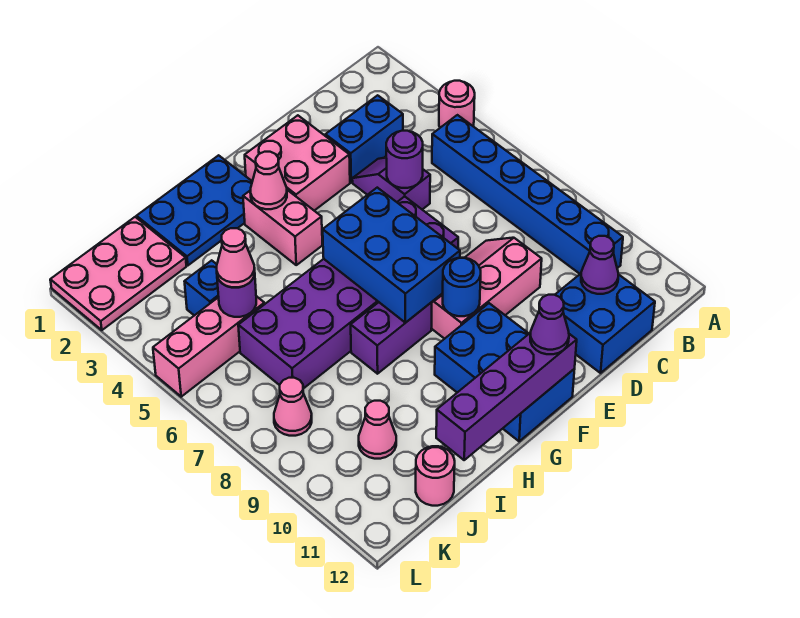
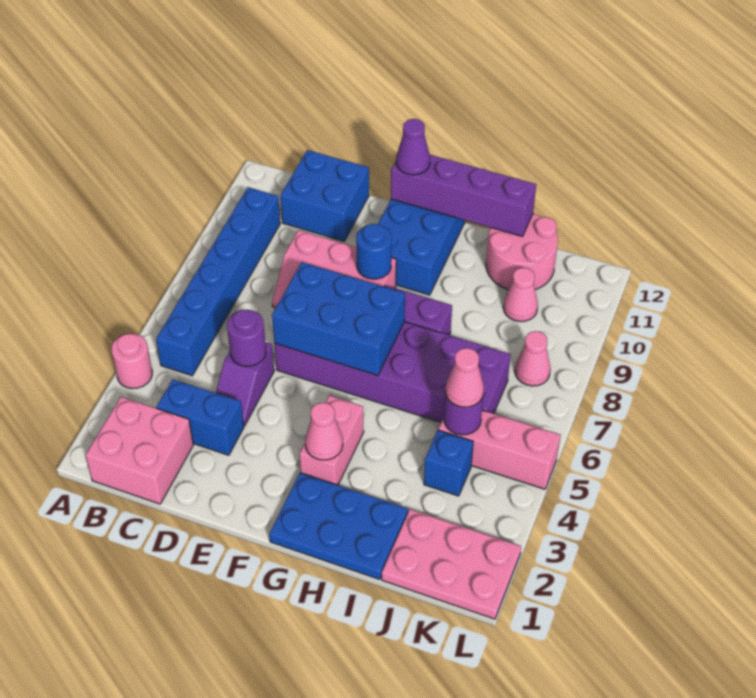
purple 1x1 cone [581,236,618,294] -> none
pink 2x2 brick [245,115,350,211] -> pink 2x2 brick moved to [86,397,193,504]
blue 2x3 brick [323,188,460,323] -> blue 2x3 brick turned to [272,262,405,376]
pink 1x1 round brick [416,446,455,506] -> pink 2x2 round brick [486,214,558,290]

